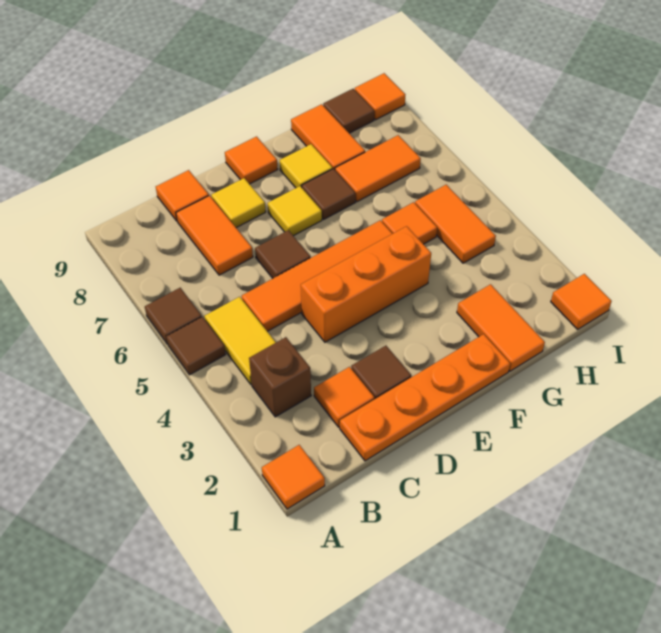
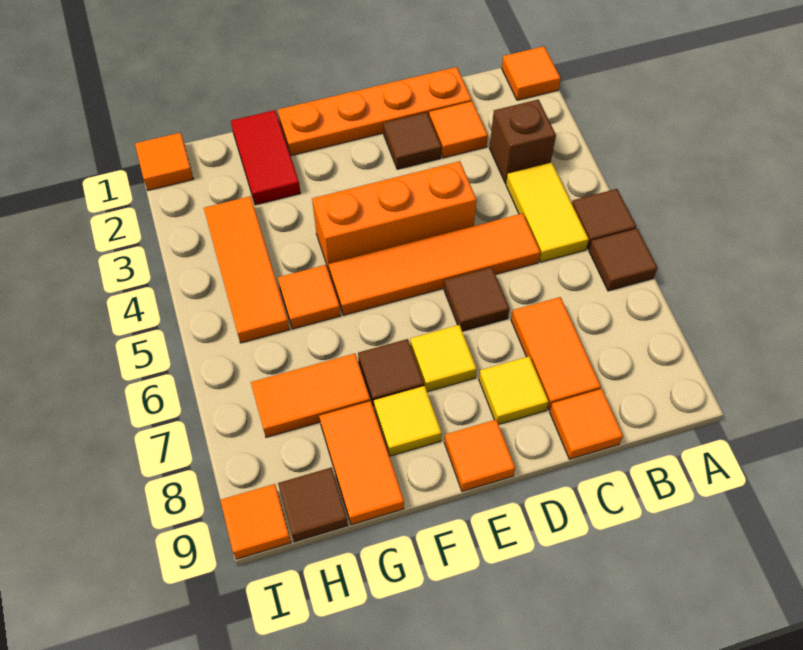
orange 1x2 tile [457,284,545,371] -> red 1x2 tile [231,110,301,205]
orange 1x2 tile [415,185,496,263] -> orange 1x3 tile [204,196,290,343]

